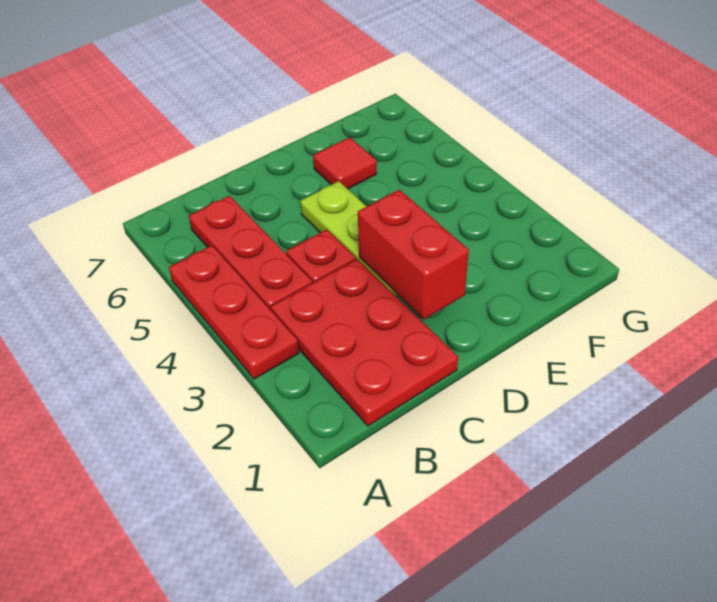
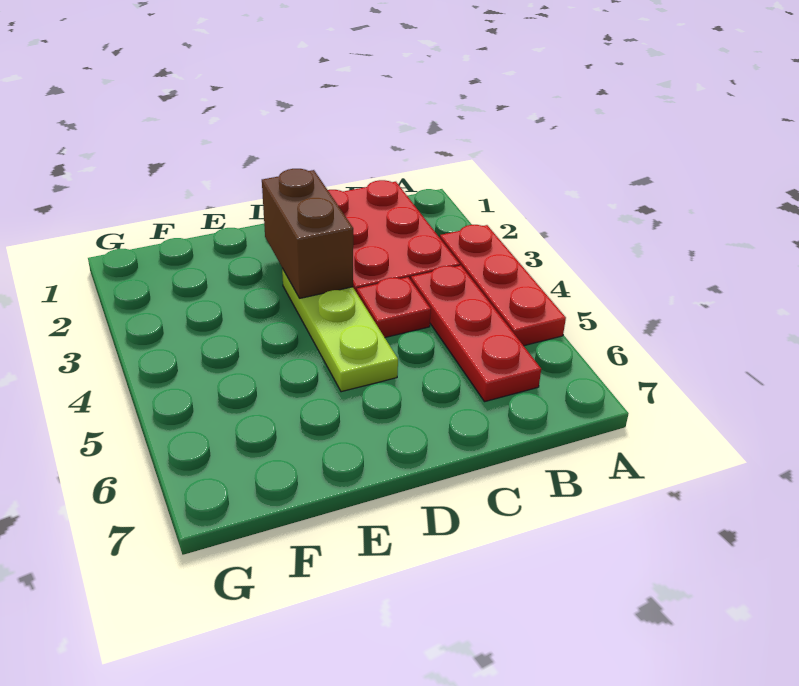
red 1x2 brick [358,190,469,319] -> brown 1x2 brick [262,169,353,298]
red 1x1 tile [313,137,377,189] -> none

